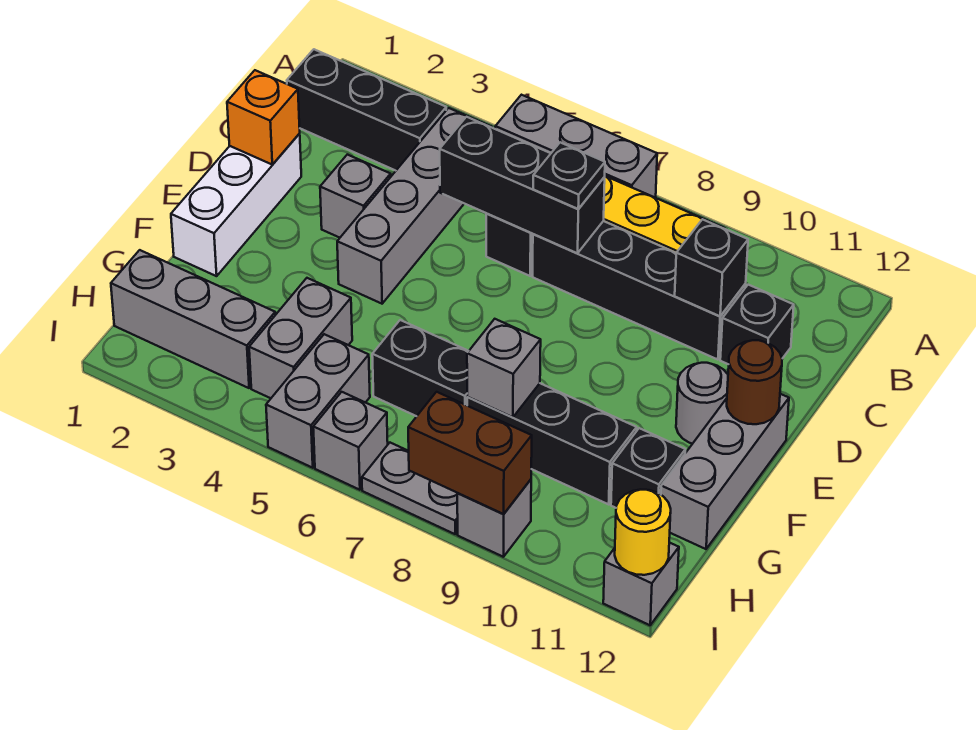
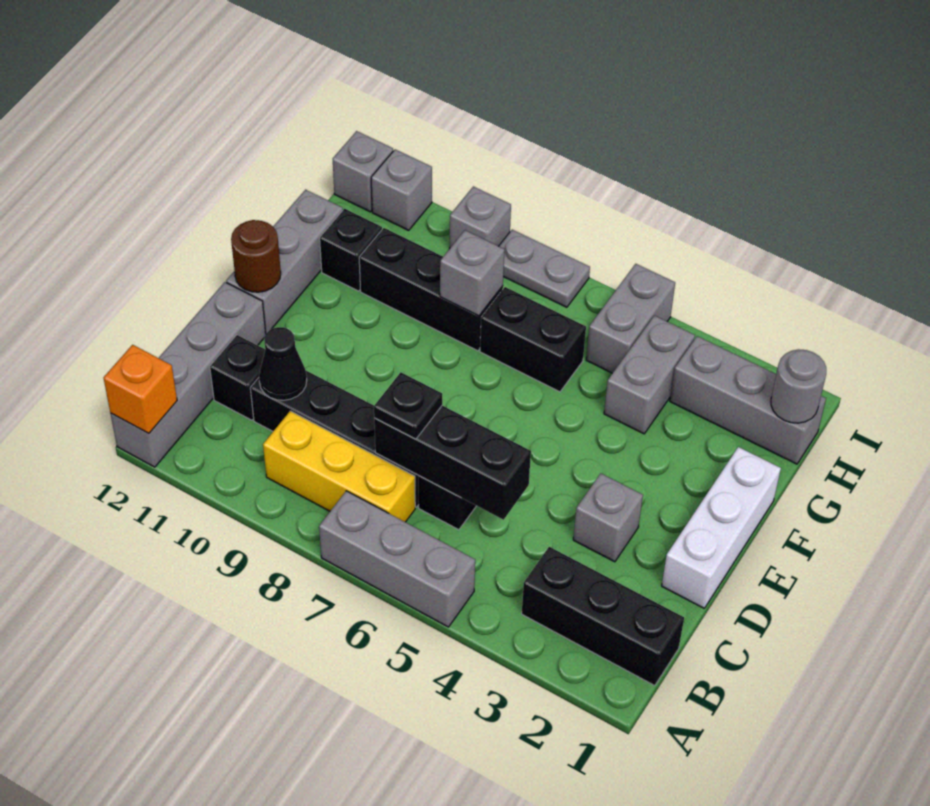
grey 1x4 brick [337,108,492,304] -> grey 1x4 brick moved to [110,282,266,467]
black 1x1 brick [675,219,748,316] -> black 1x1 cone [259,327,307,400]
orange 1x1 brick [227,70,300,164] -> orange 1x1 brick moved to [104,345,177,433]
grey 1x1 round brick [676,363,728,444] -> grey 1x1 round brick moved to [771,349,826,423]
grey 1x1 brick [313,392,388,490] -> grey 1x1 brick moved to [371,149,432,230]
brown 1x2 brick [408,392,532,514] -> none
yellow 1x1 round brick [615,490,671,575] -> none

